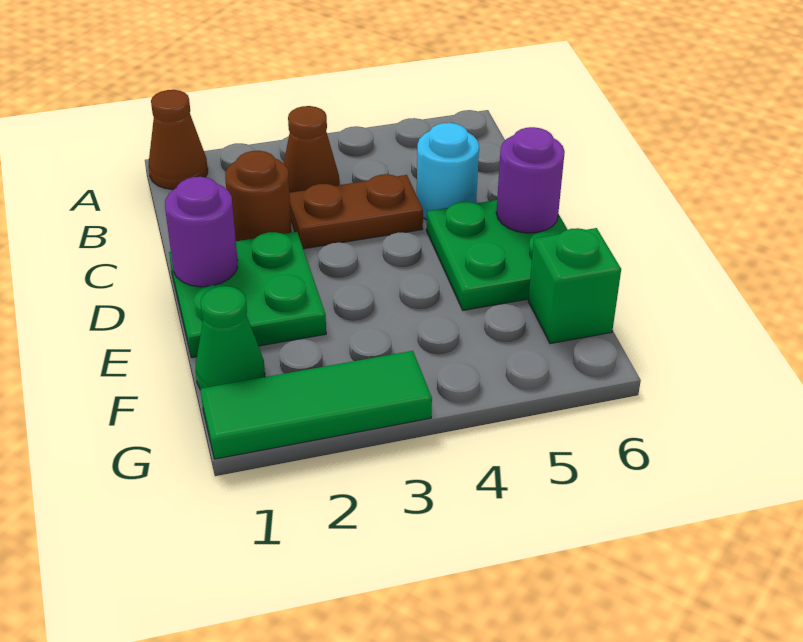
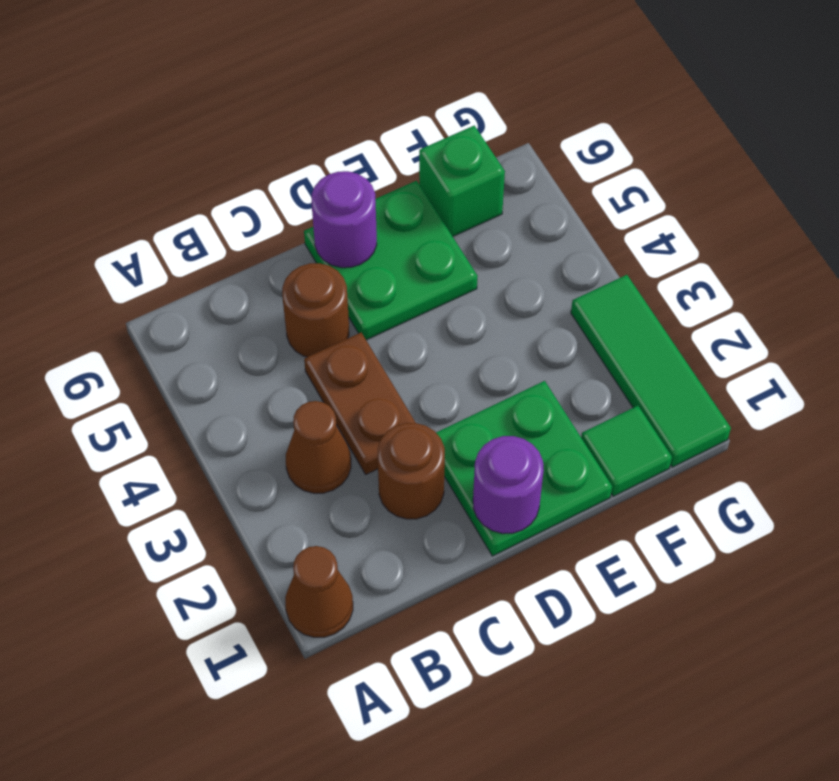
cyan 1x1 round brick [417,123,479,220] -> brown 1x1 round brick [282,263,349,357]
green 1x1 cone [196,286,265,389] -> green 1x1 tile [581,406,672,496]

